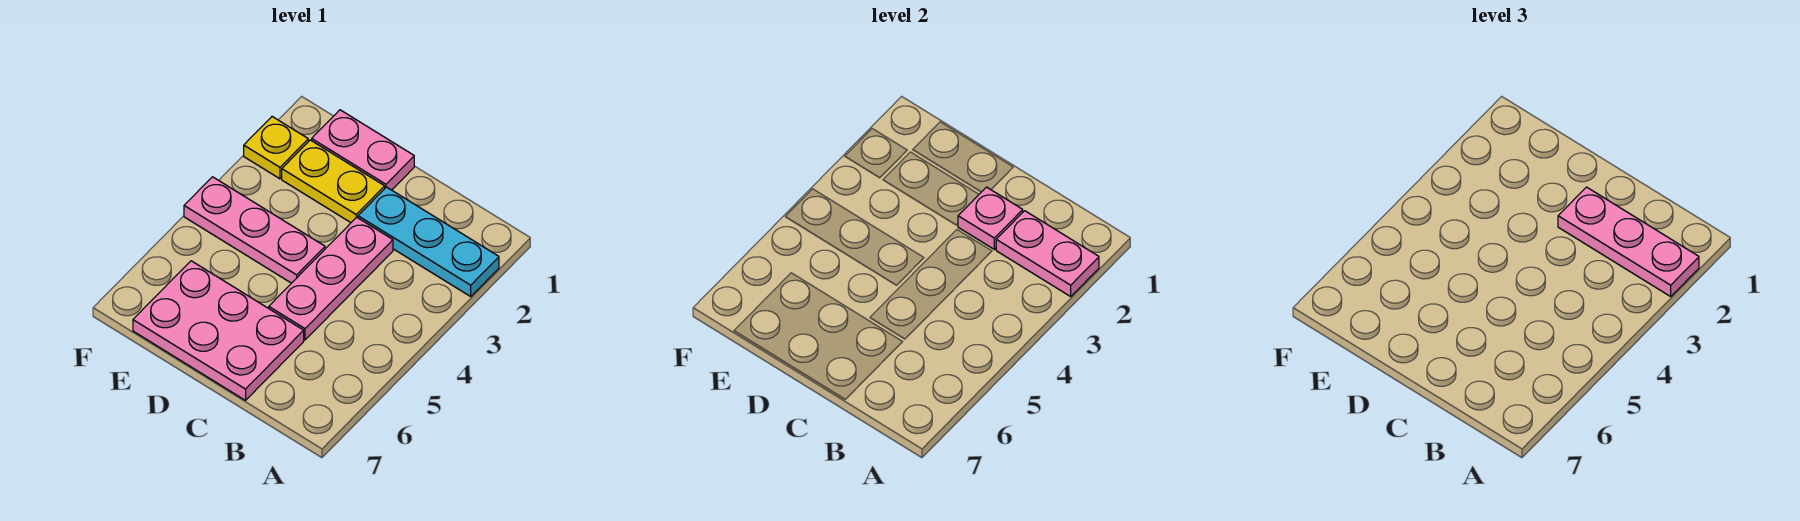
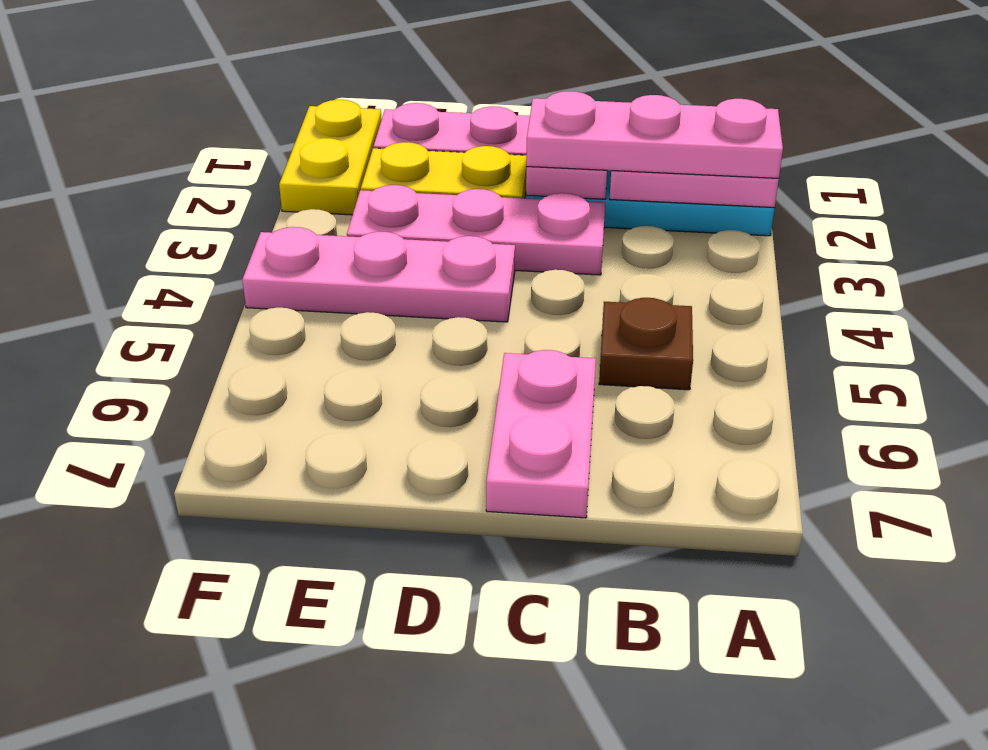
none -> brown 1x1 plate [599,298,693,390]
pink 1x3 plate [269,217,393,340] -> pink 1x3 plate turned to [347,185,605,275]
pink 2x3 plate [133,261,304,400] -> pink 1x2 plate [486,350,596,518]
yellow 1x1 plate [244,117,308,179] -> yellow 1x2 plate [279,100,382,215]

